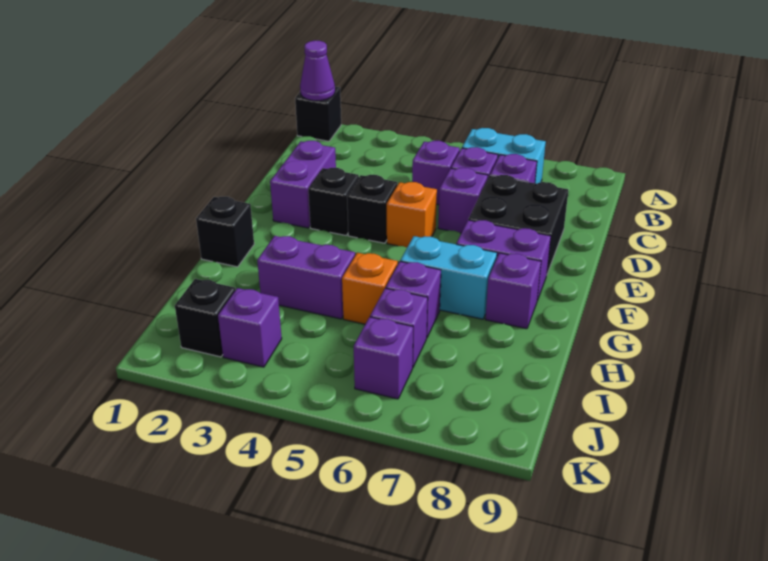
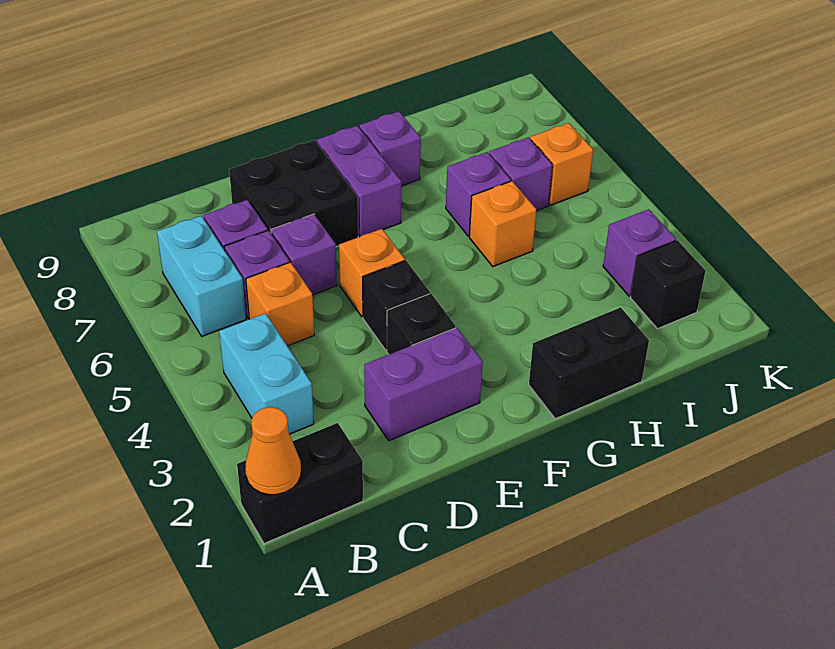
black 1x1 brick [295,87,341,141] -> black 1x2 brick [237,423,363,544]
purple 1x1 cone [300,41,335,101] -> orange 1x1 cone [245,407,301,495]
purple 1x1 brick [412,141,460,205] -> orange 1x1 brick [246,262,314,346]
black 1x1 brick [196,197,254,267] -> black 1x2 brick [529,307,649,419]
cyan 1x2 brick [400,236,497,319] -> cyan 1x2 brick moved to [219,313,314,434]
purple 1x2 brick [257,236,355,319] -> none
purple 1x1 brick [354,317,413,399] -> orange 1x1 brick [530,123,593,206]

